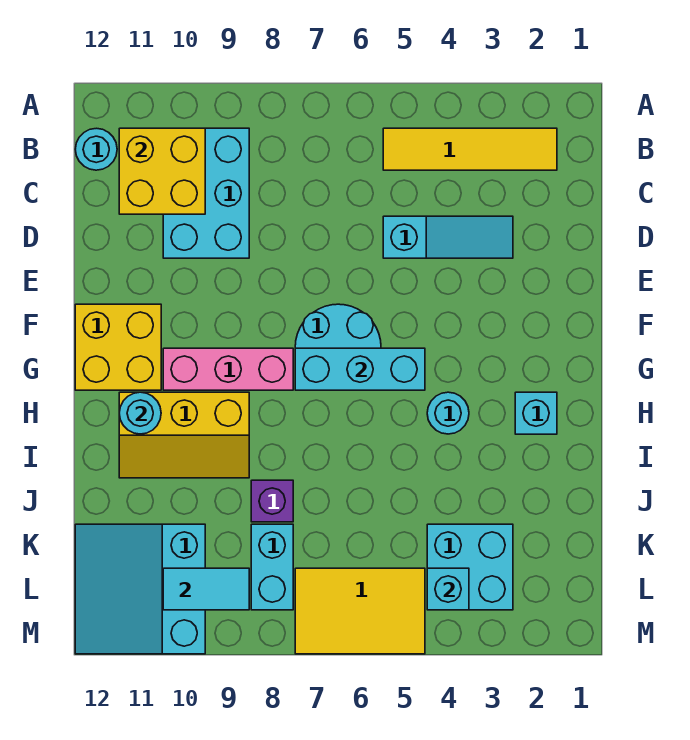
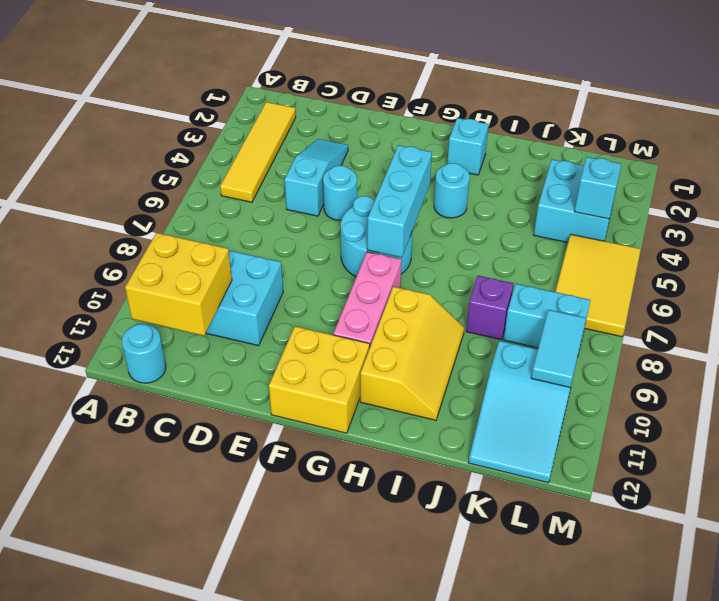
cyan 1x1 round brick [119,392,161,434] -> cyan 1x1 round brick moved to [323,166,357,220]
cyan 3x3 slope [75,524,205,654] -> cyan 2x3 slope [469,341,574,483]

